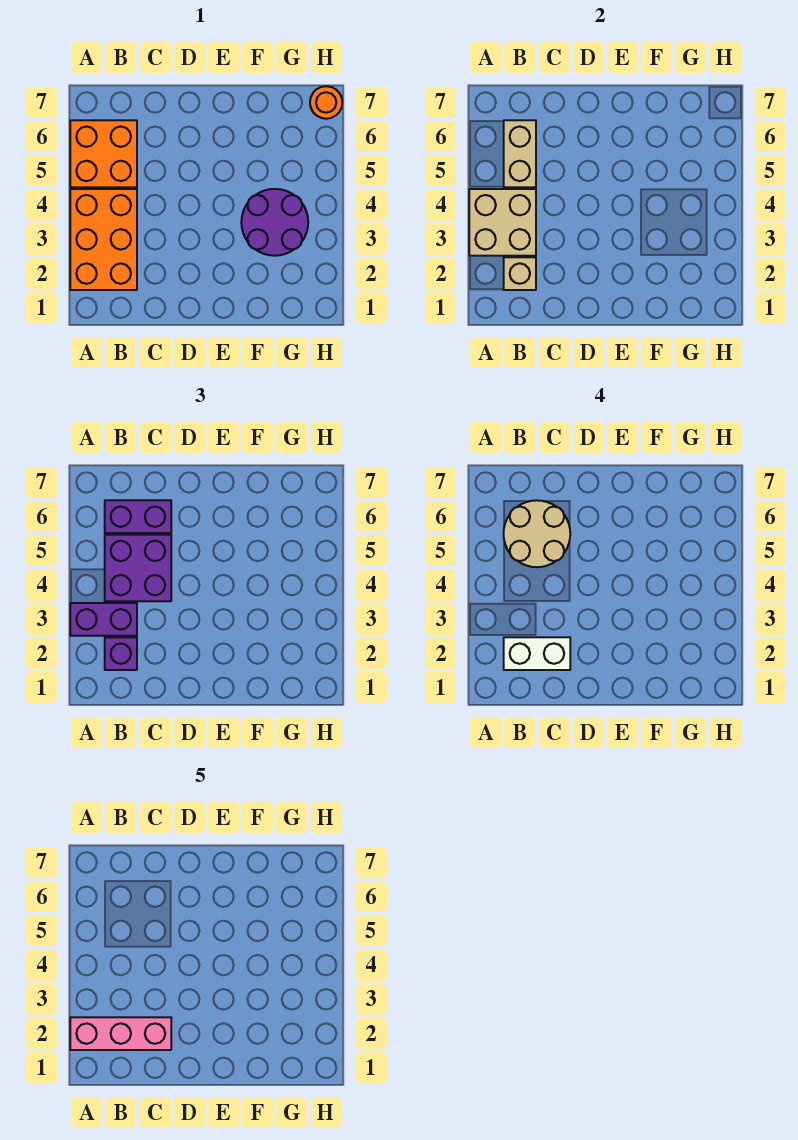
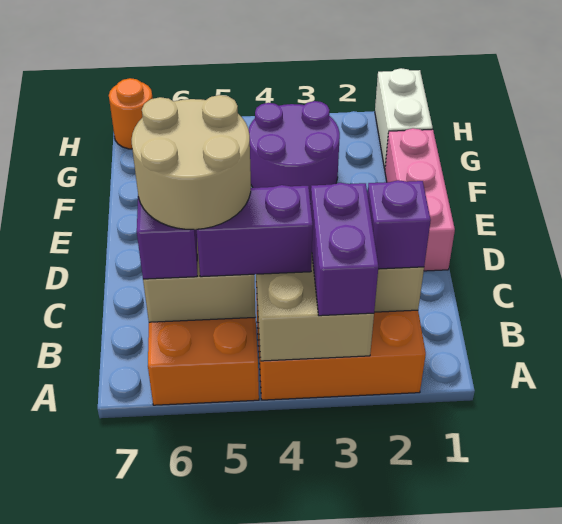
pink 1x3 brick [70,1017,171,1050] -> pink 1x3 brick moved to [385,128,455,271]
white 1x2 brick [504,637,570,670] -> white 1x2 brick moved to [375,68,433,169]
purple 2x2 brick [105,535,171,601] -> purple 1x2 brick [197,185,313,277]

